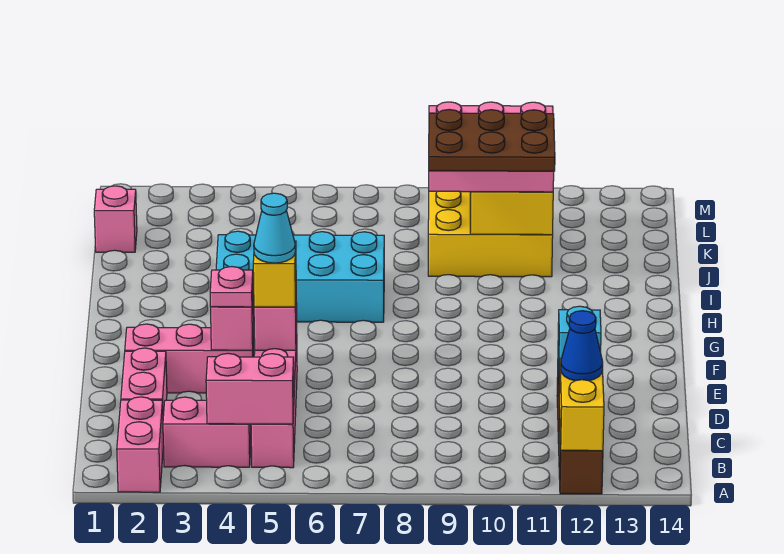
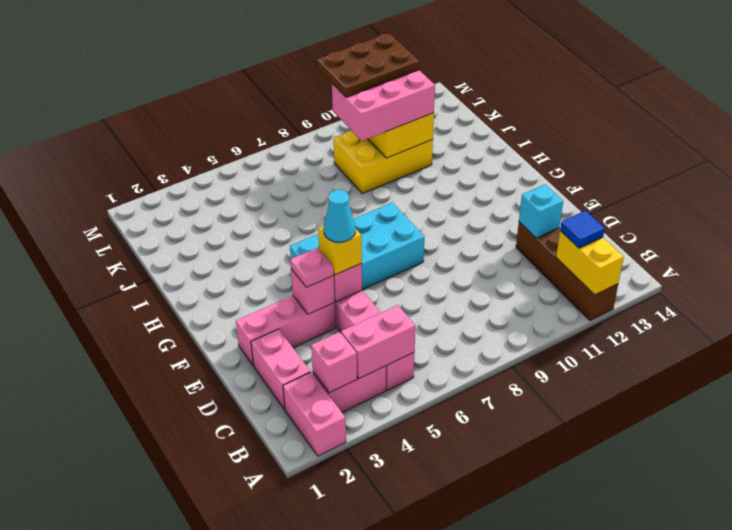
blue 1x1 cone [560,311,603,381] -> blue 1x1 tile [560,211,605,248]
cyan 2x4 brick [216,231,384,322] -> cyan 2x4 brick moved to [290,203,424,289]
brown 2x3 plate [429,110,555,171] -> brown 2x3 plate moved to [317,33,419,97]
pink 1x1 brick [94,186,137,252] -> pink 1x1 brick moved to [311,332,357,393]

